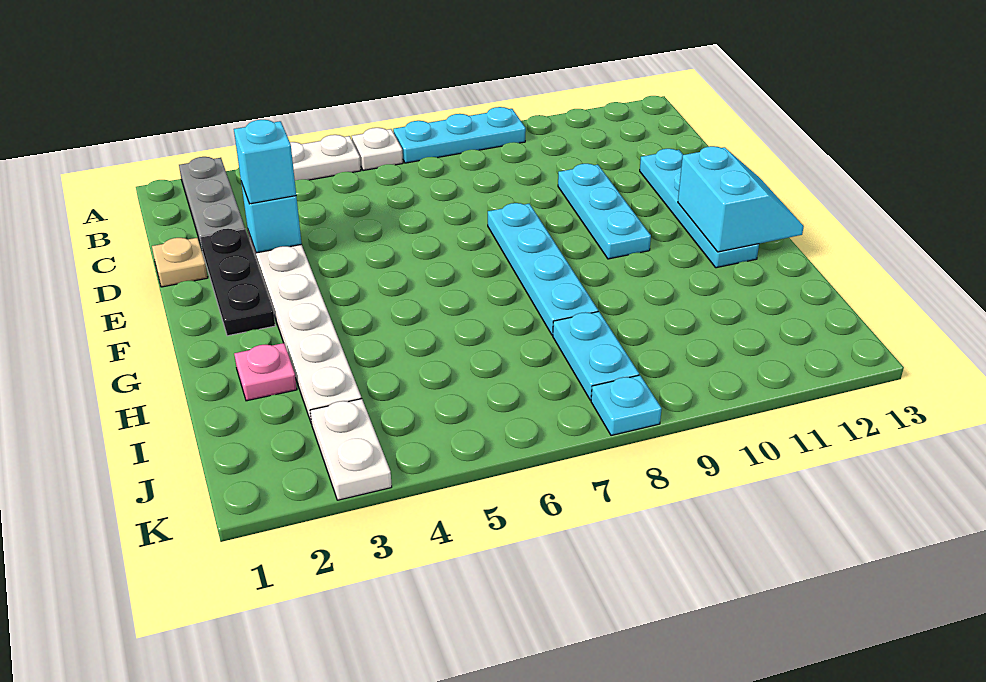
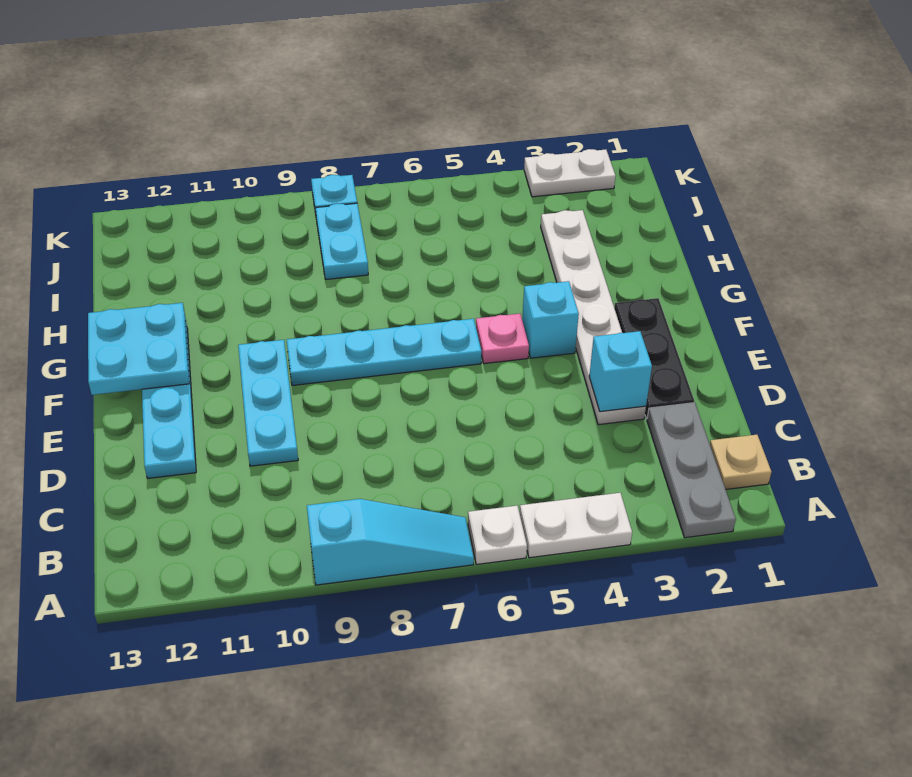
cyan 1x3 plate [393,107,526,163] -> cyan 1x3 slope [307,499,474,585]
tan 1x1 plate [152,238,208,287] -> tan 1x1 plate moved to [710,435,771,489]
cyan 1x1 brick [234,120,296,204] -> cyan 1x1 brick moved to [522,281,579,358]
cyan 1x4 plate [488,203,598,335] -> cyan 1x4 plate turned to [287,319,481,385]
cyan 2x2 slope [678,146,804,252] -> cyan 2x2 plate [88,303,189,395]
pink 1x1 plate [234,343,297,401] -> pink 1x1 plate moved to [476,314,529,364]
white 1x2 plate [310,399,392,500] -> white 1x2 plate turned to [524,149,615,197]

